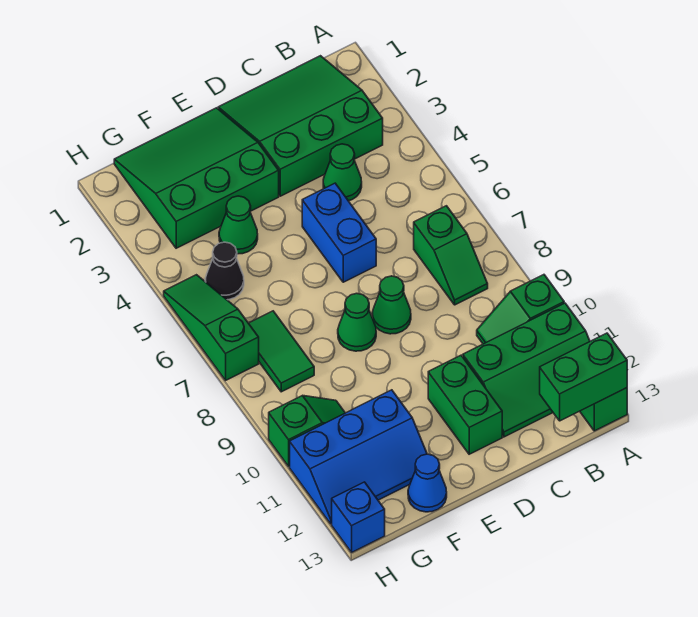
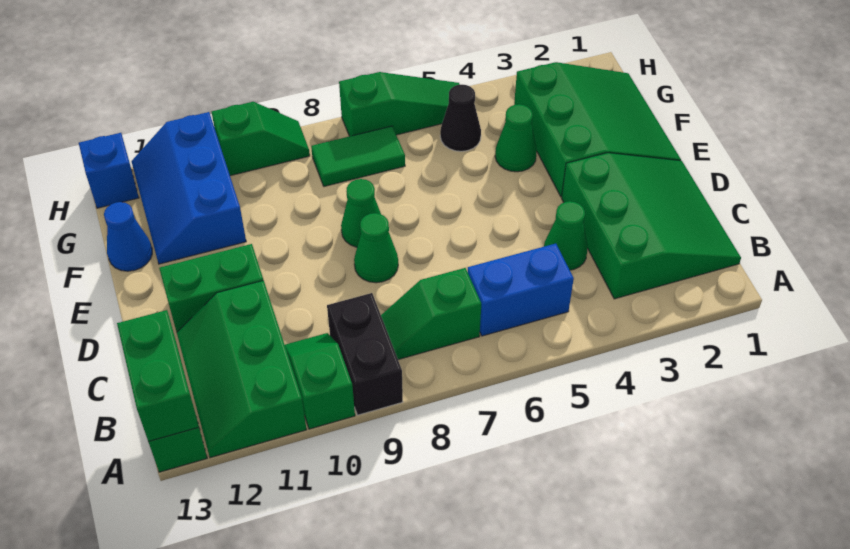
none -> black 1x2 brick [327,293,403,415]
blue 1x2 brick [302,183,376,282] -> blue 1x2 brick moved to [468,244,574,336]
green 1x2 slope [269,396,345,466] -> green 1x2 slope turned to [212,102,310,176]

